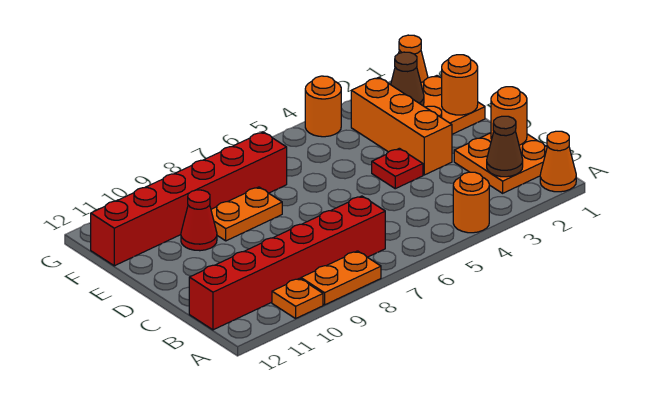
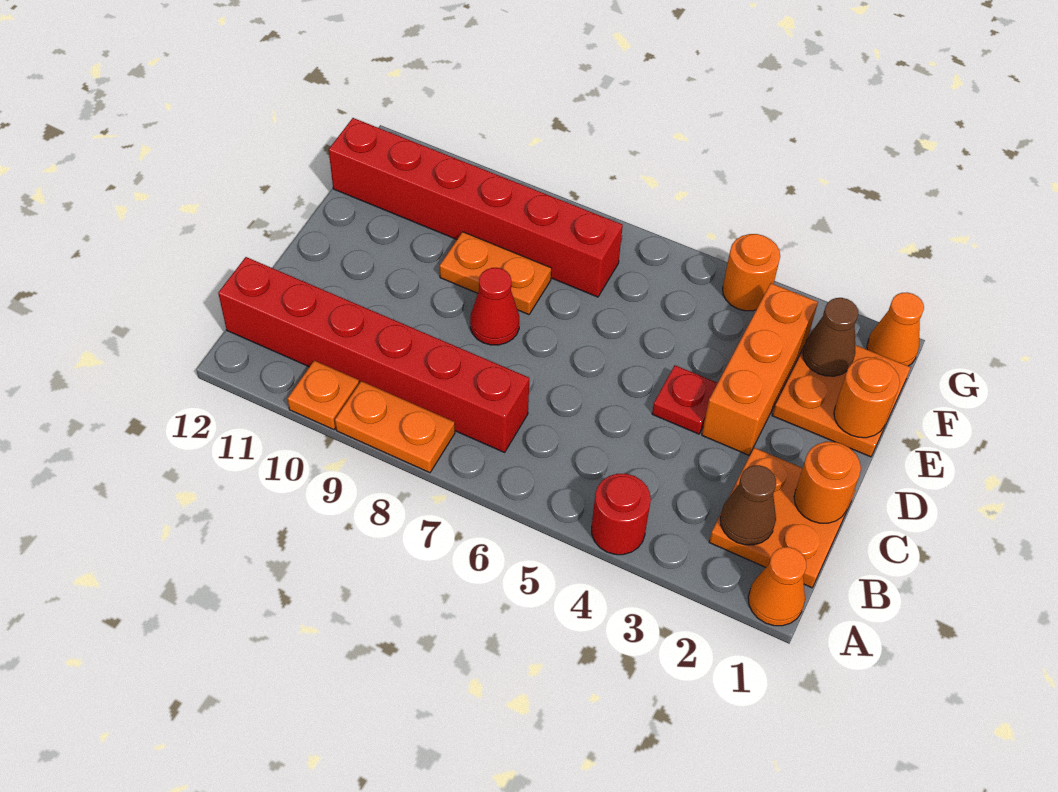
orange 1x1 round brick [453,172,489,233] -> red 1x1 round brick [592,474,651,555]
red 1x1 cone [181,190,217,251] -> red 1x1 cone moved to [470,268,519,345]

